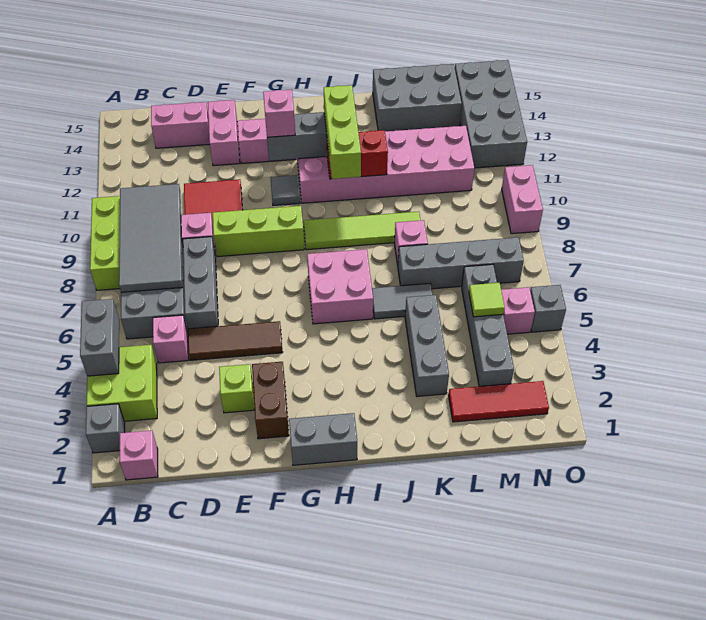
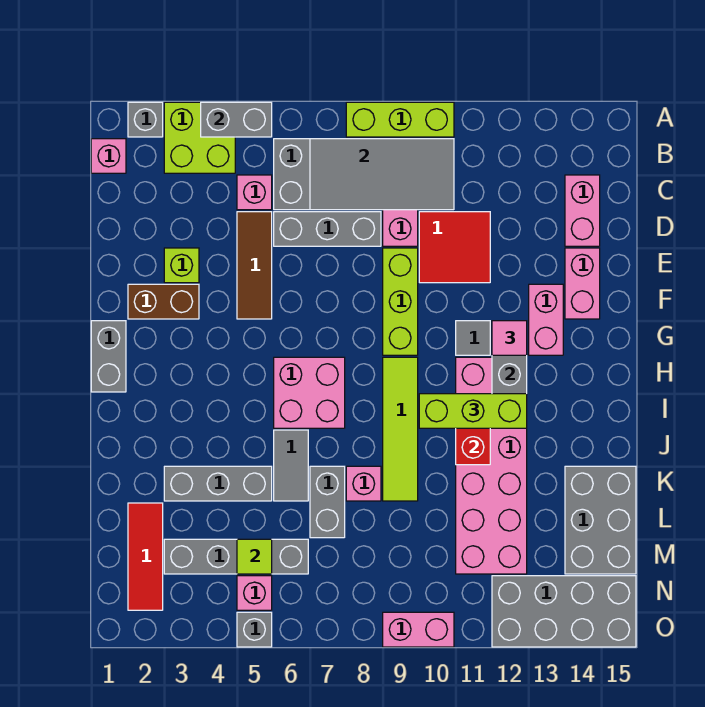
pink 1x2 brick [208,100,240,166] -> pink 1x2 brick turned to [565,248,600,319]
pink 1x1 brick [263,90,295,137] -> pink 1x1 tile [492,321,527,355]
grey 1x4 brick [398,237,524,289] -> grey 1x2 brick [310,466,345,538]

